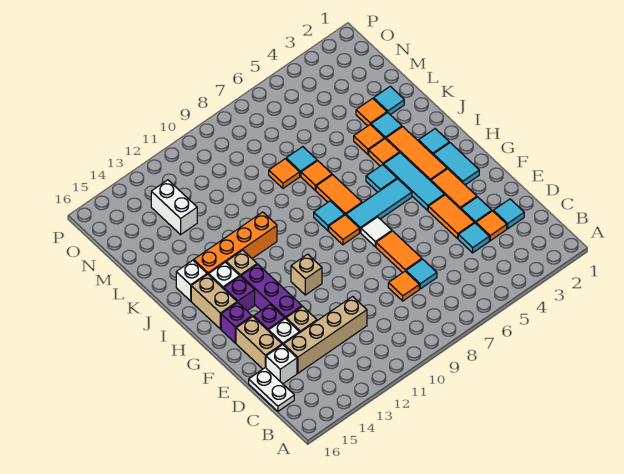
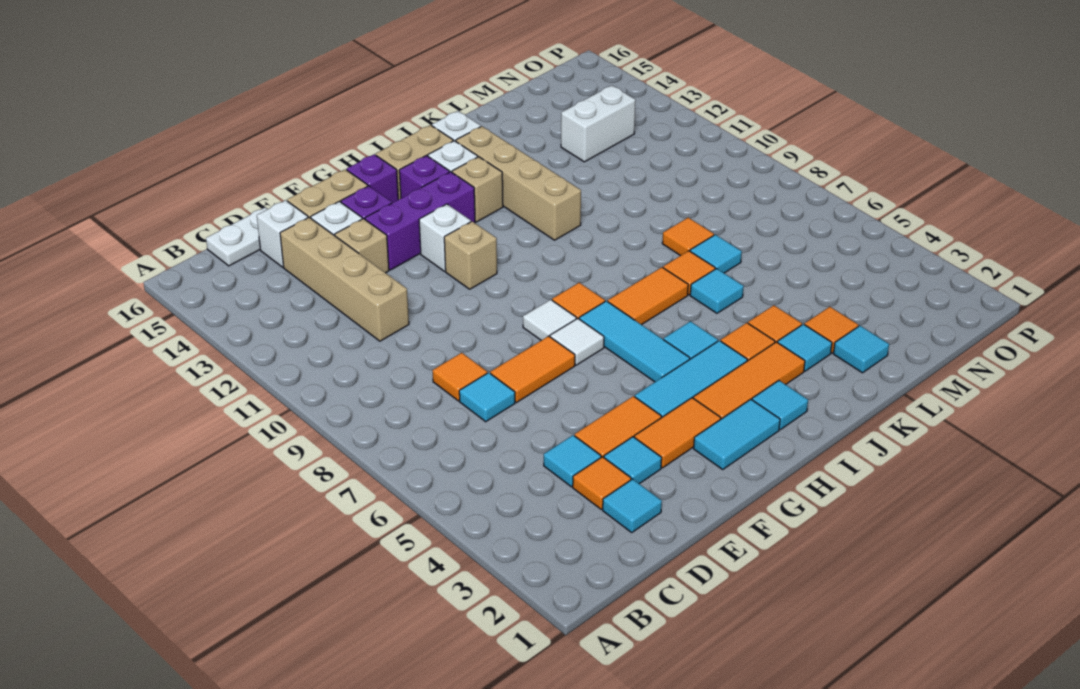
none -> white 1x1 tile [523,300,576,340]
none -> white 1x1 brick [419,204,471,271]
cyan 1x1 tile [314,201,345,231] -> cyan 1x1 tile moved to [690,269,744,313]
orange 1x4 brick [194,212,277,275] -> tan 1x4 brick [456,126,581,240]

